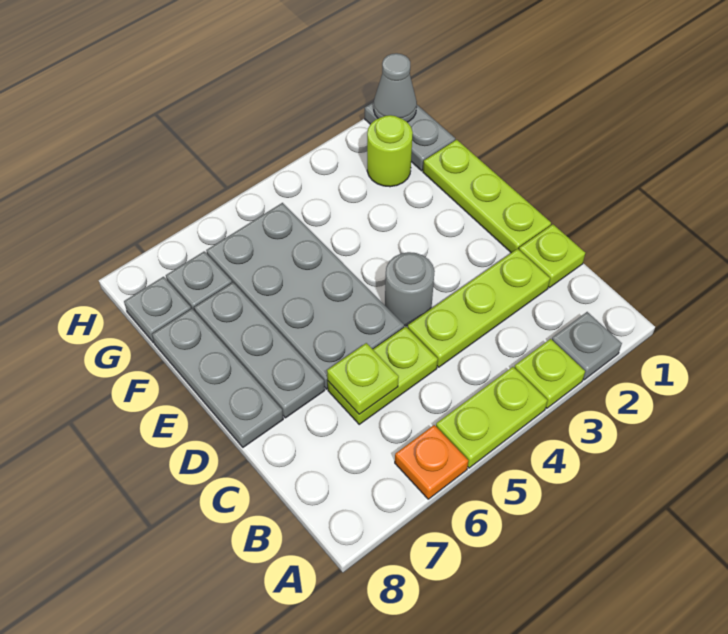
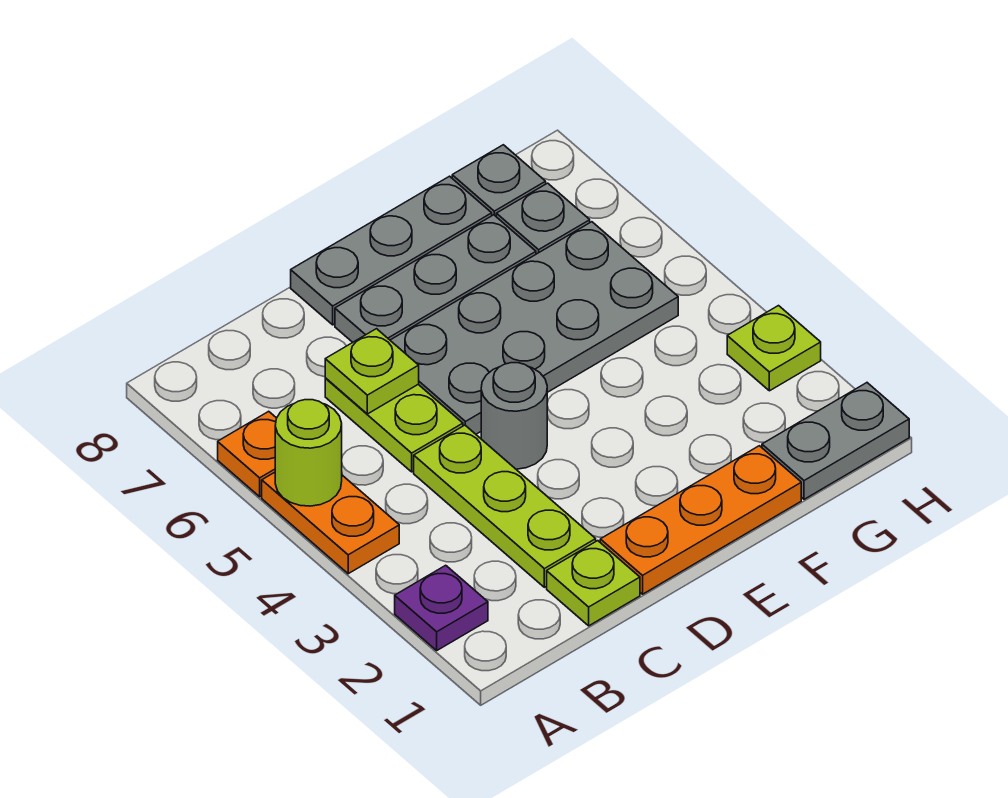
grey 1x1 plate [552,312,622,380] -> purple 1x1 plate [395,565,488,650]
lime 1x1 plate [514,339,585,408] -> lime 1x1 plate moved to [727,306,821,391]
lime 1x2 plate [436,367,547,468] -> orange 1x2 plate [262,472,399,574]
lime 1x3 plate [423,140,551,253] -> orange 1x3 plate [600,446,801,594]
lime 1x1 round brick [367,115,413,187] -> lime 1x1 round brick moved to [275,400,342,506]
grey 1x1 cone [374,53,417,122] -> none

